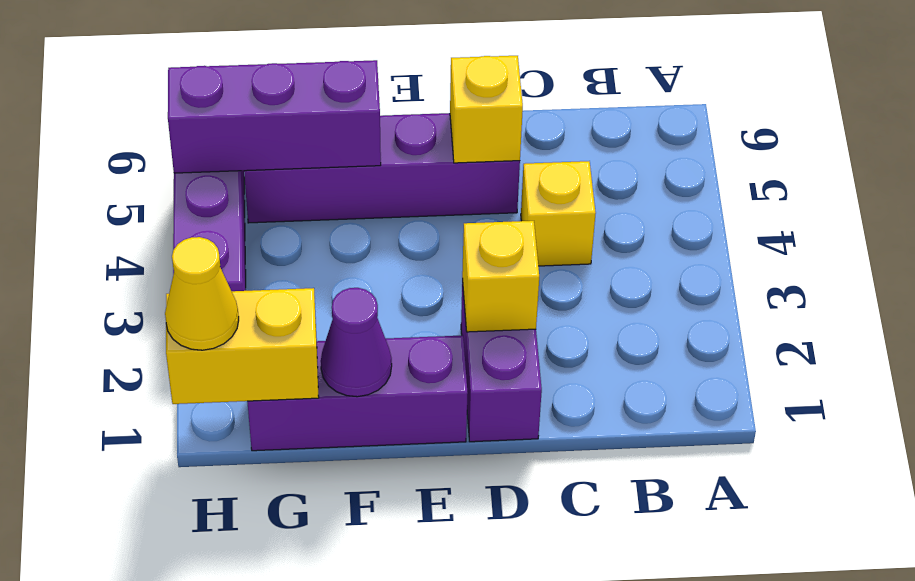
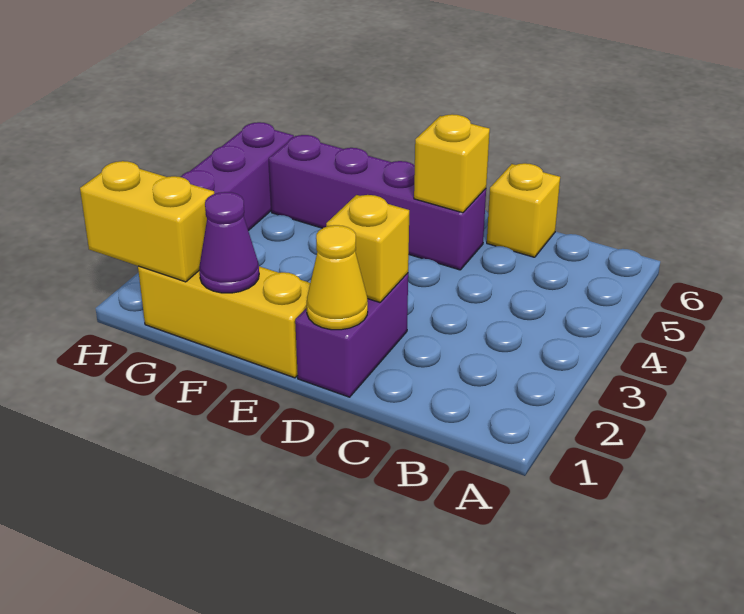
yellow 1x1 brick [521,161,596,266] -> yellow 1x1 brick moved to [487,163,560,257]
purple 1x3 brick [247,335,468,451] -> yellow 1x3 brick [138,266,310,378]
purple 1x3 brick [168,60,381,173] -> none
yellow 1x1 cone [165,237,239,350] -> yellow 1x1 cone moved to [307,225,368,330]

